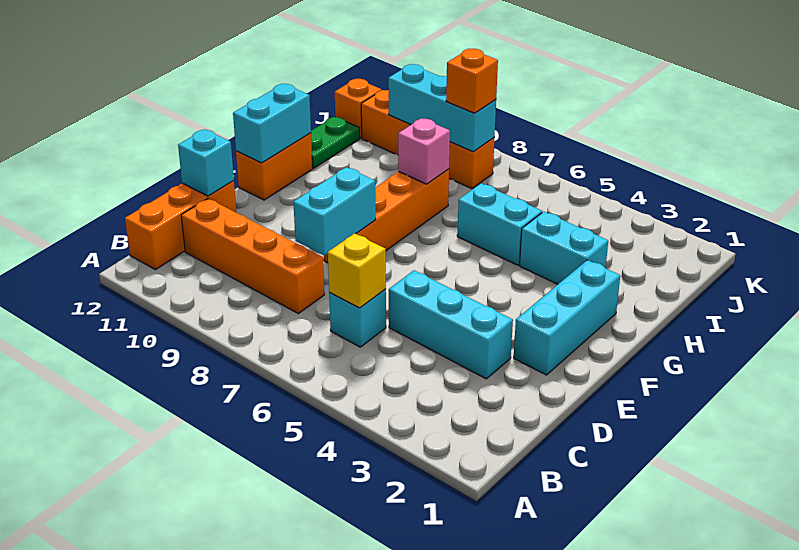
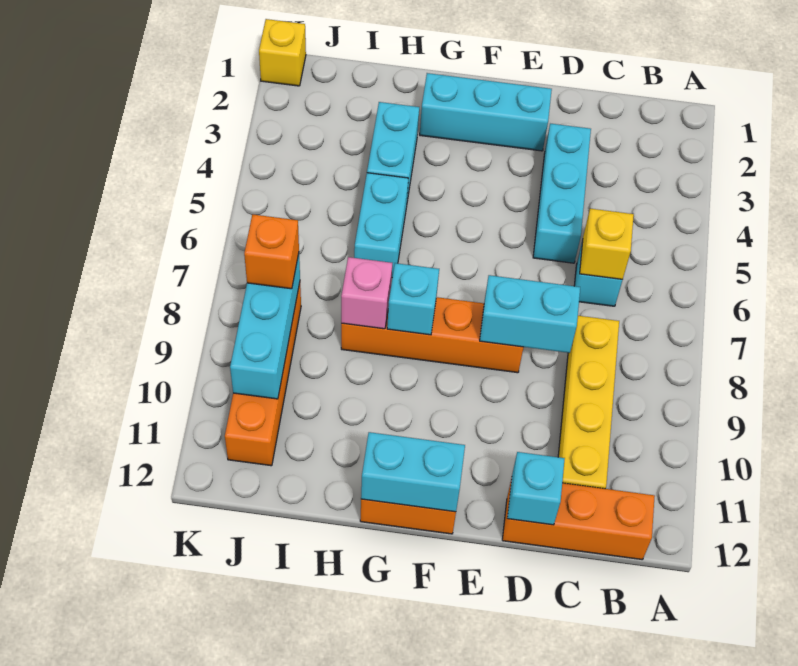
orange 1x4 brick [181,198,324,314] -> yellow 1x4 brick [558,316,619,489]
none -> cyan 1x1 brick [387,263,439,335]
green 1x2 plate [311,116,360,168] -> none
orange 1x1 brick [335,79,382,138] -> none
none -> yellow 1x1 brick [259,19,306,86]

